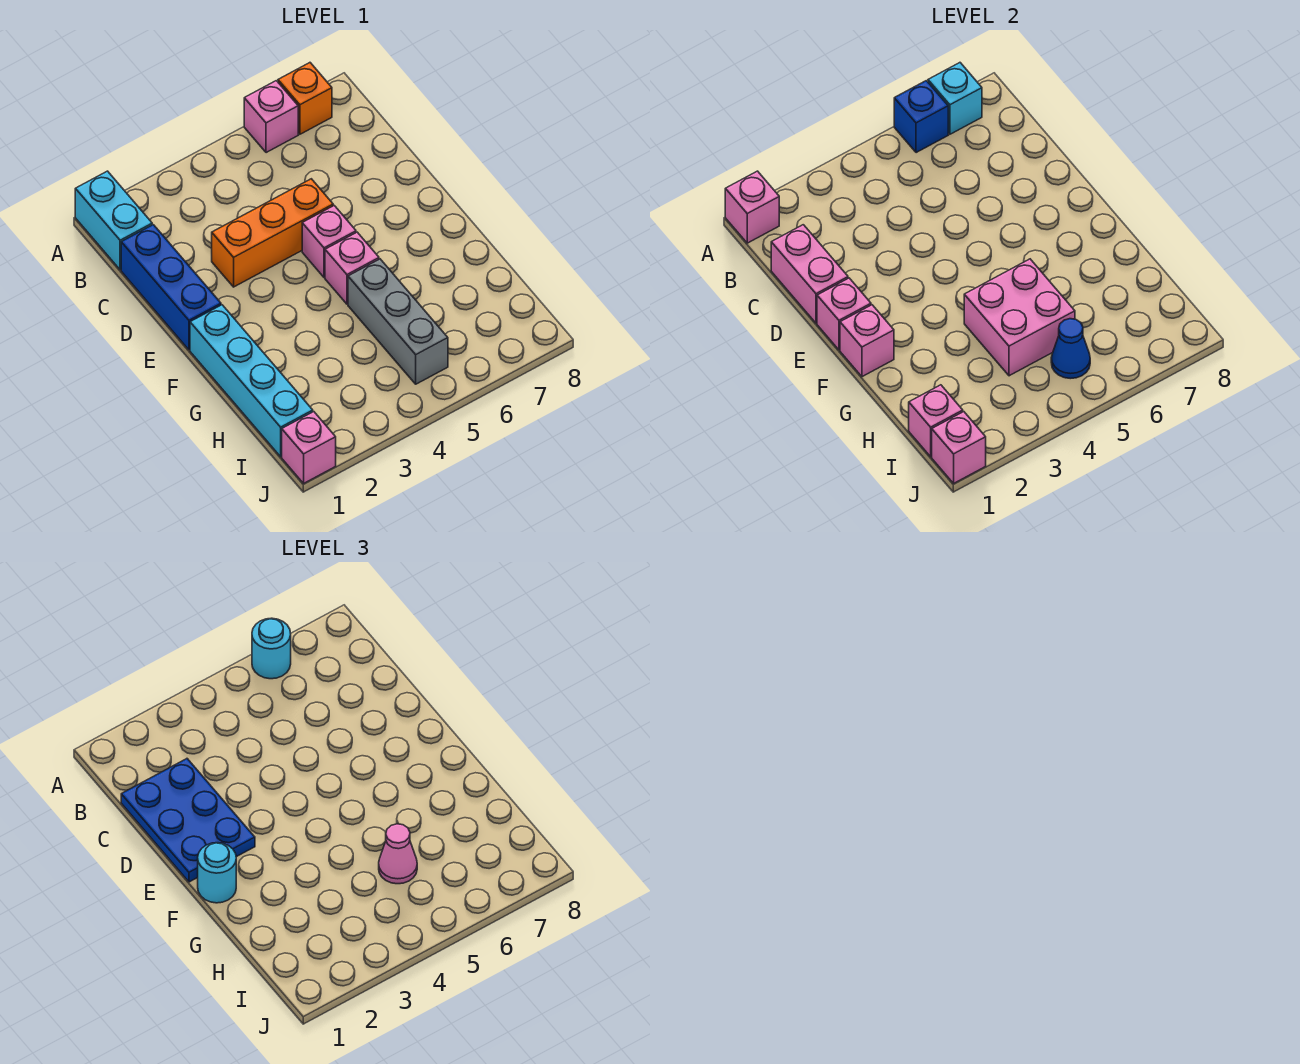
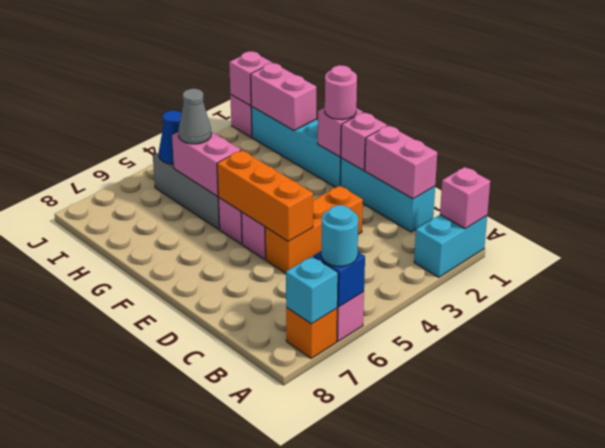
cyan 1x2 brick [75,171,152,270] -> cyan 1x2 brick turned to [414,215,487,277]
blue 1x3 brick [121,225,221,350] -> cyan 1x3 brick [340,158,435,232]
blue 2x3 plate [121,759,255,882] -> none
none -> orange 1x3 brick [217,150,313,241]
cyan 1x1 round brick [198,843,236,903] -> pink 1x1 round brick [325,65,357,120]
pink 2x2 brick [964,259,1075,376] -> pink 1x2 brick [172,132,241,196]
pink 1x1 cone [379,824,417,884] -> grey 1x1 cone [178,89,211,144]
pink 1x1 brick [909,385,963,457] -> pink 1x2 brick [251,63,316,130]

